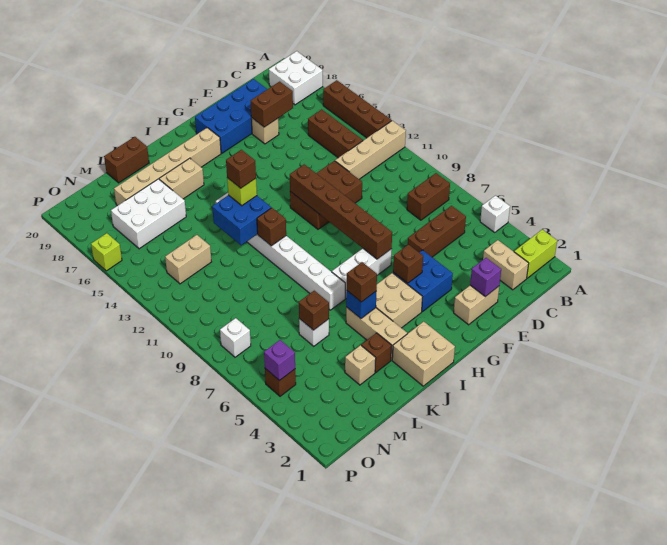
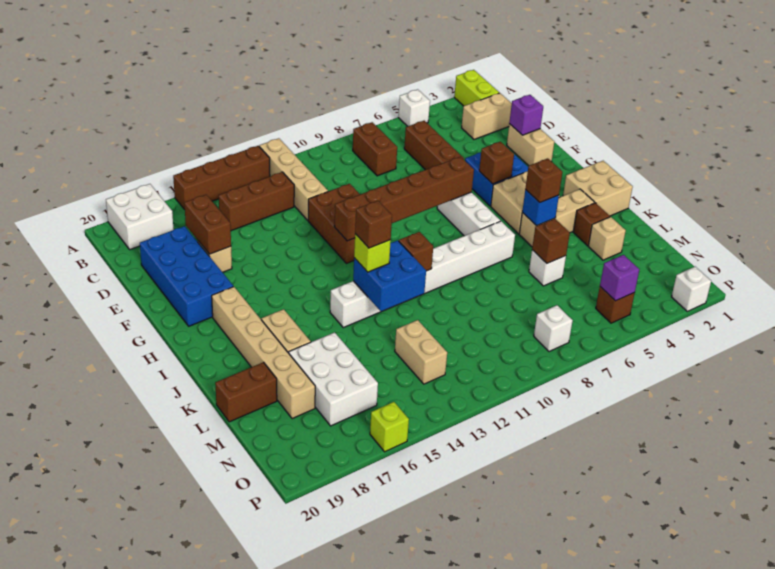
brown 1x2 brick [104,137,149,183] -> brown 1x2 brick turned to [215,362,277,422]
none -> white 1x1 brick [672,267,711,311]

